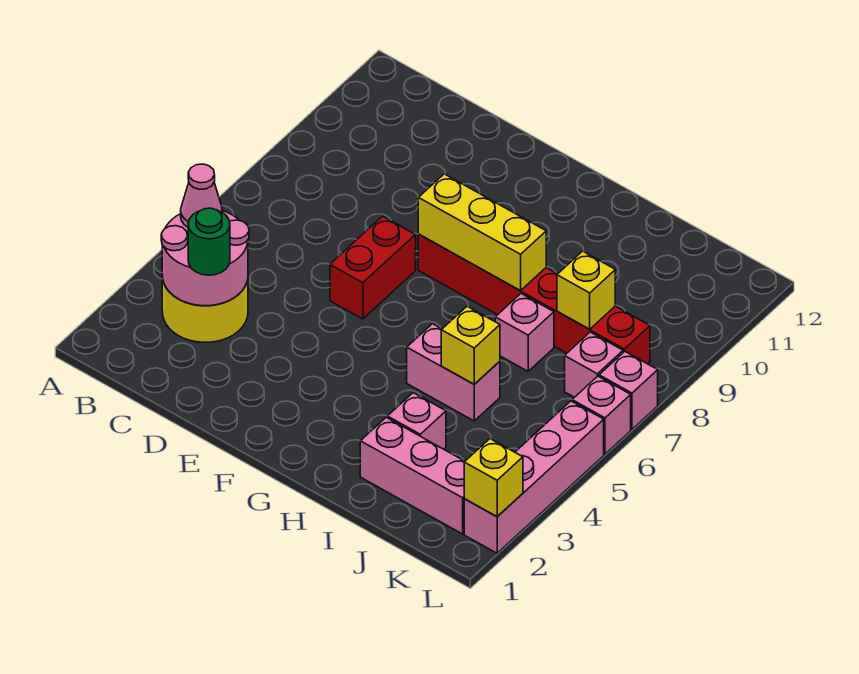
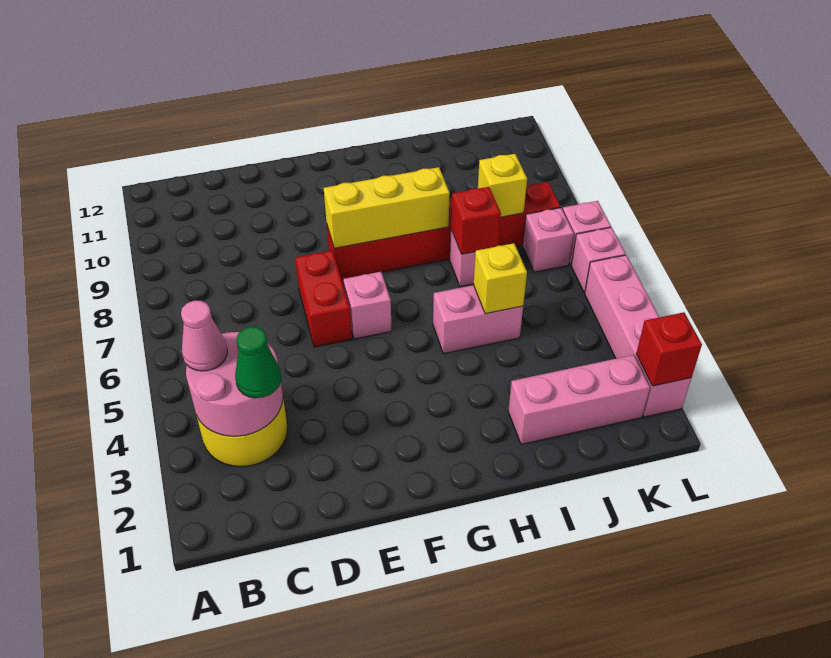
green 1x1 round brick [188,208,230,275] -> green 1x1 cone [235,327,281,398]
pink 1x1 brick [387,393,446,449] -> pink 1x1 brick moved to [343,272,392,339]
none -> red 1x1 brick [451,187,501,254]
yellow 1x1 brick [464,439,523,517] -> red 1x1 brick [636,312,702,386]

